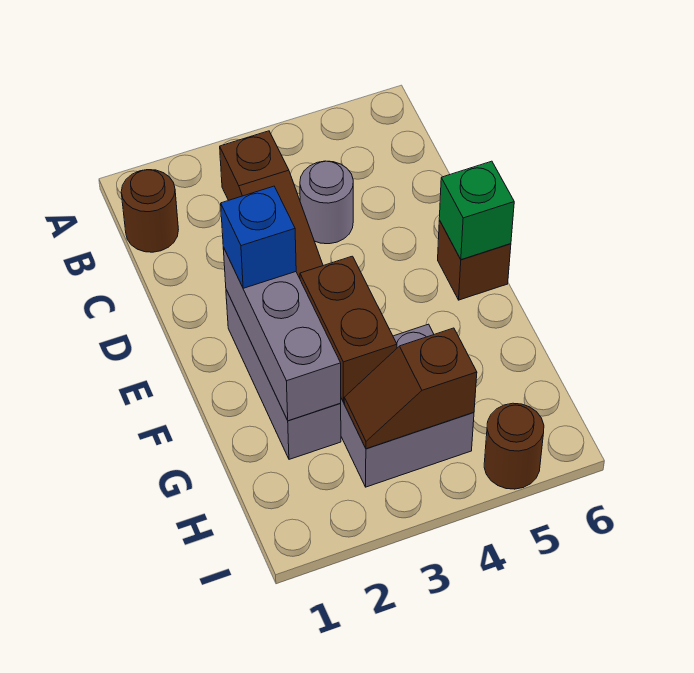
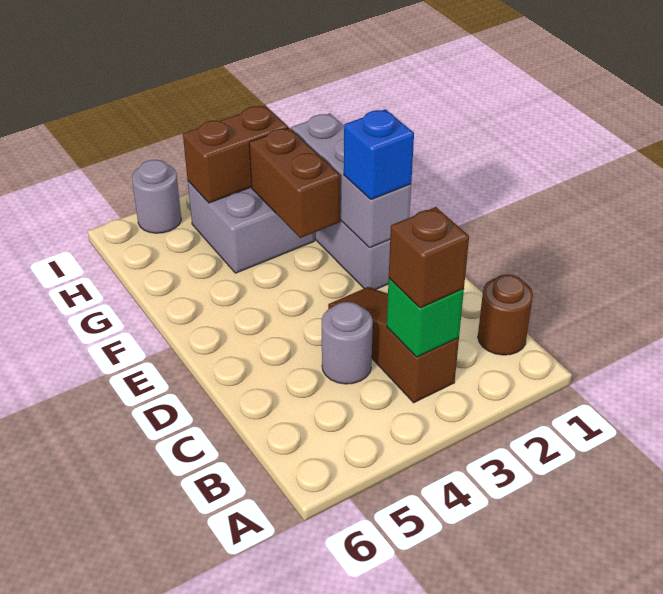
brown 1x1 brick [438,220,511,300] -> brown 1x1 brick moved to [389,207,469,308]
green 1x1 brick [439,161,514,260] -> green 1x1 brick moved to [387,278,464,357]
brown 1x2 slope [344,328,477,449] -> brown 1x2 brick [183,105,288,203]
brown 1x1 round brick [484,403,544,489] -> grey 1x1 round brick [132,160,181,233]

